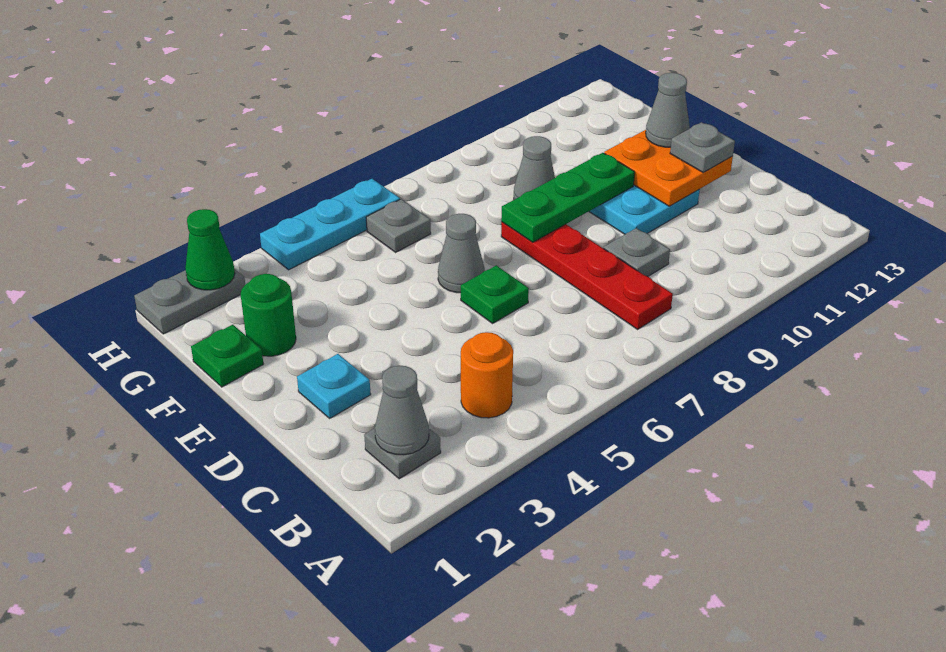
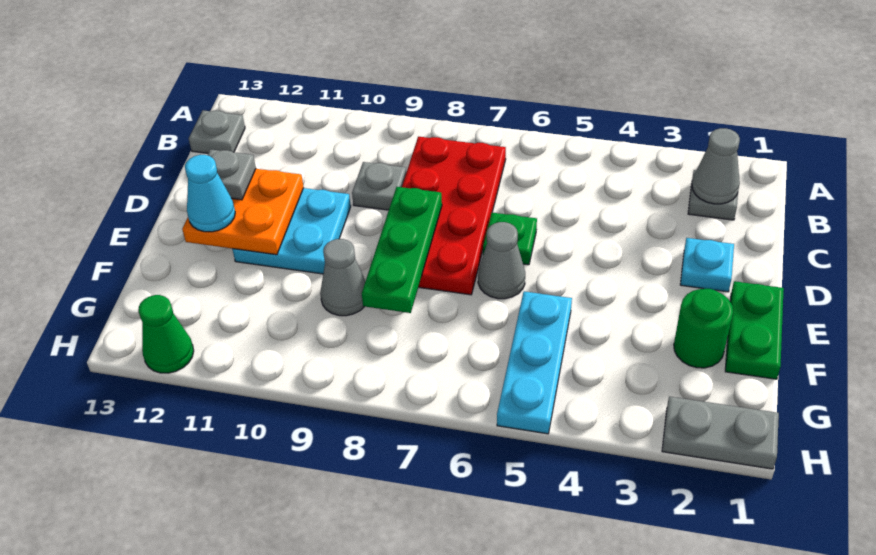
orange 1x1 round brick [461,332,513,418] -> none
red 1x4 plate [501,222,673,329] -> red 2x4 plate [402,137,506,295]
green 1x3 plate [501,153,635,242] -> green 1x3 plate turned to [362,187,442,313]
grey 1x1 cone [646,73,690,147] -> cyan 1x1 cone [185,155,235,232]
green 1x1 plate [191,325,263,387] -> green 1x2 plate [725,281,784,379]
grey 1x1 plate [366,199,431,252] -> grey 1x1 plate moved to [189,110,245,153]
green 1x1 cone [185,209,235,290] -> green 1x1 cone moved to [138,295,194,373]
cyan 1x3 plate [260,179,400,270] -> cyan 1x3 plate turned to [497,291,572,434]

